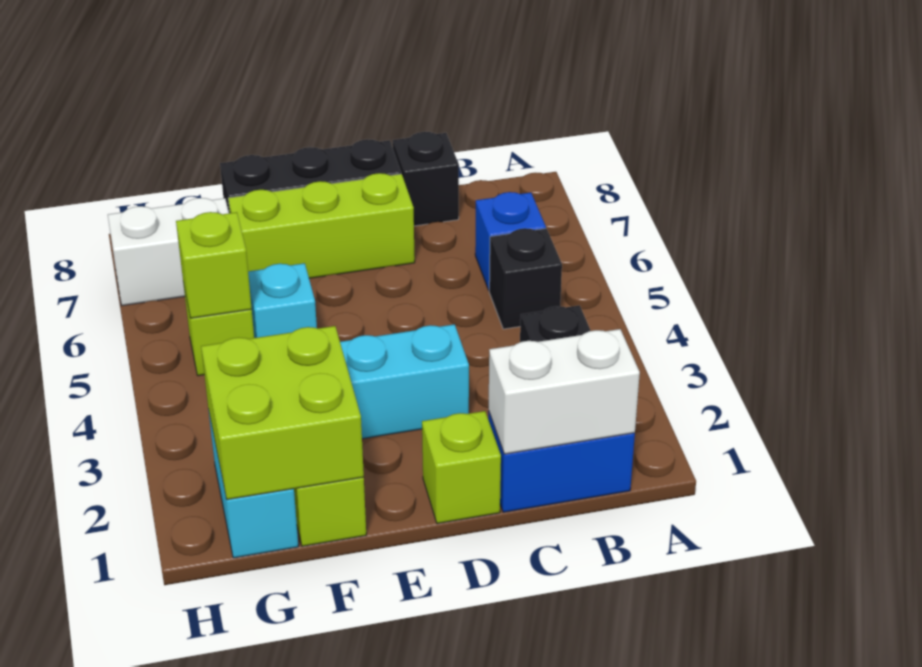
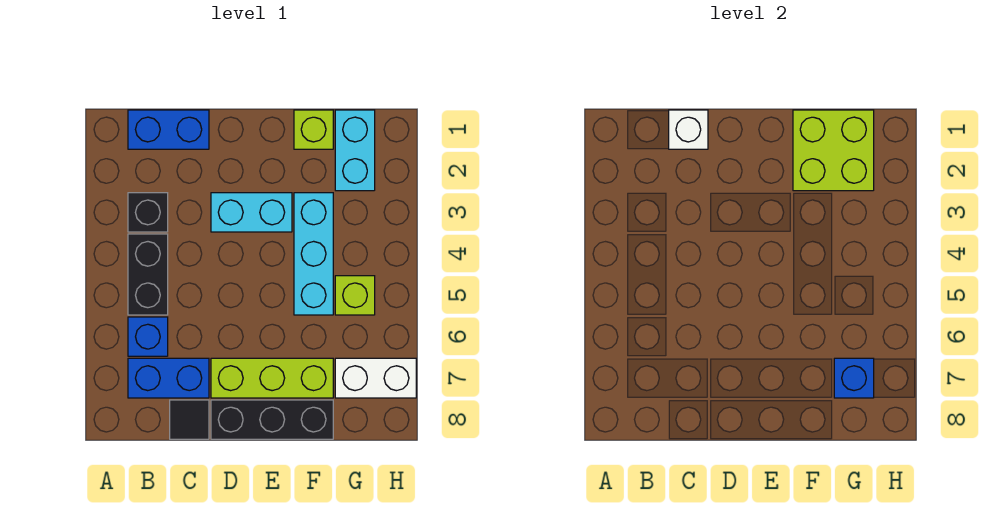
white 1x2 brick [489,329,640,454] -> white 1x1 brick [669,110,708,149]
black 1x1 brick [489,228,562,329] -> black 1x2 brick [128,234,168,315]
none -> blue 1x2 brick [128,358,209,398]
black 1x1 brick [393,132,459,226] -> black 1x1 tile [170,400,209,439]
lime 1x1 brick [422,411,501,524] -> none
cyan 1x1 brick [248,263,317,338] -> cyan 1x3 brick [294,193,333,315]
lime 1x1 brick [176,212,252,318] -> none
none -> blue 1x1 brick [834,358,874,398]

